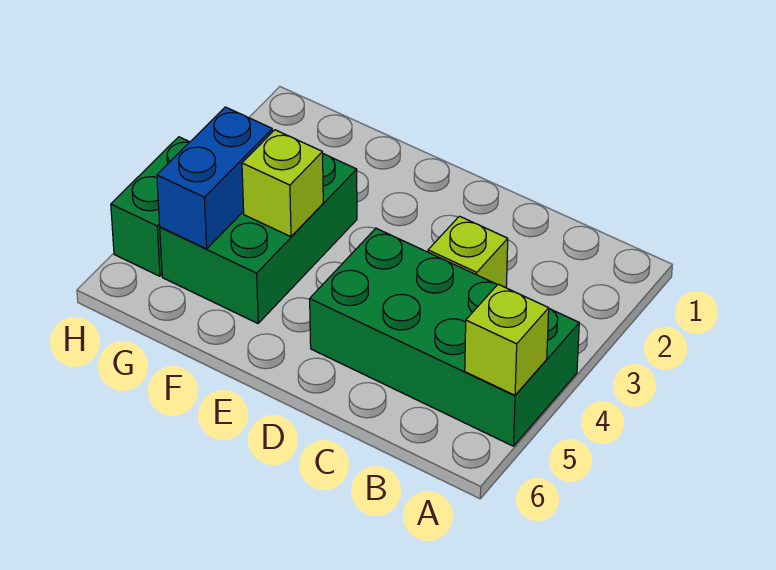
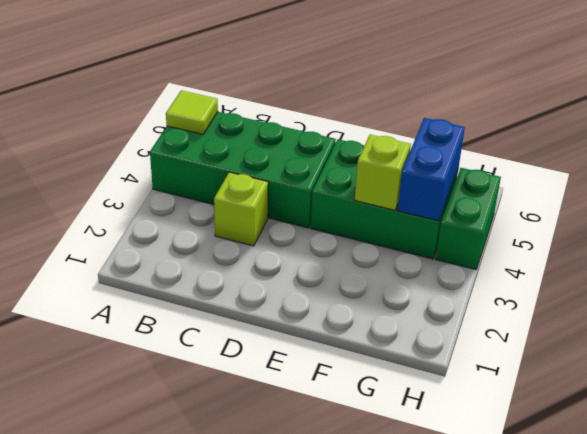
lime 1x1 brick [465,284,549,395] -> lime 1x1 tile [166,90,218,134]
green 2x3 brick [160,130,357,323] -> green 2x3 brick turned to [311,139,458,259]

